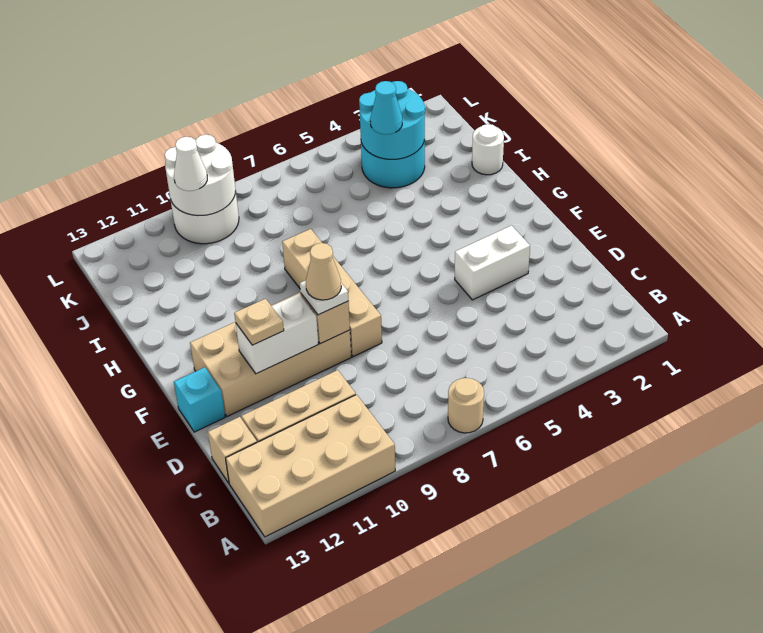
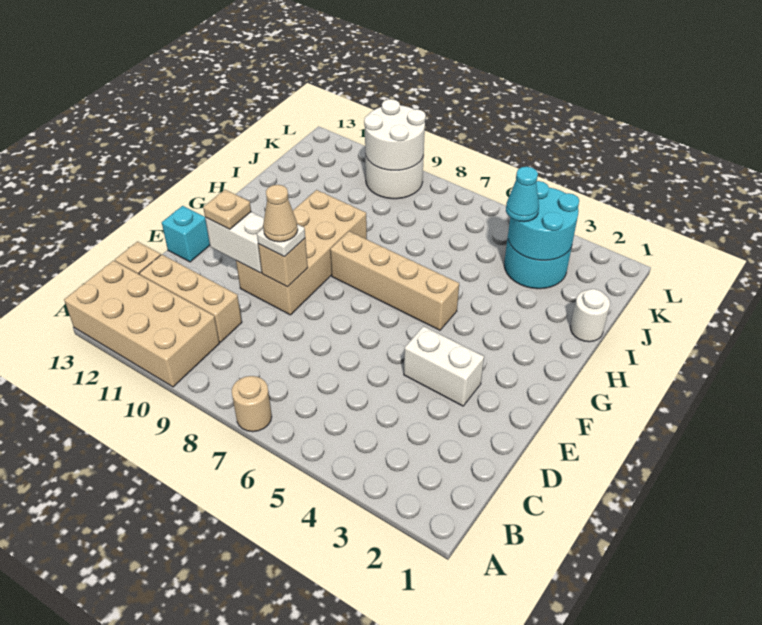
tan 1x4 brick [282,229,382,357] -> tan 1x4 brick turned to [330,231,459,330]
tan 2x4 brick [190,292,351,416] -> tan 2x4 brick turned to [236,190,367,315]
white 1x1 cone [174,137,207,191] -> none

